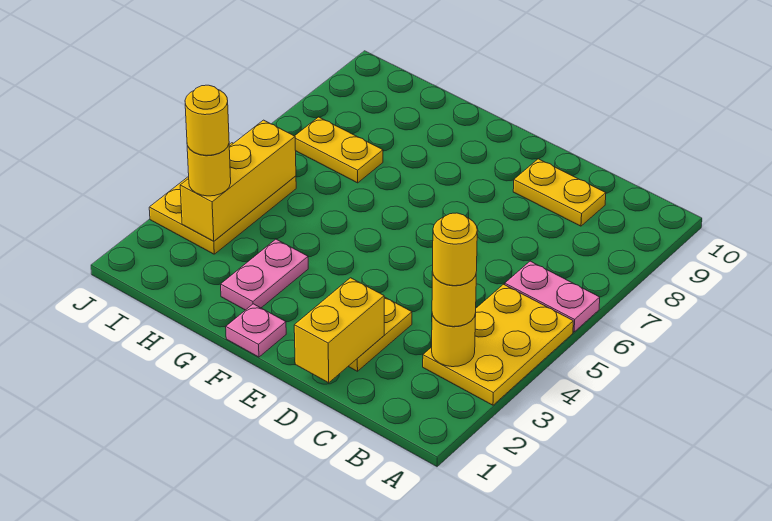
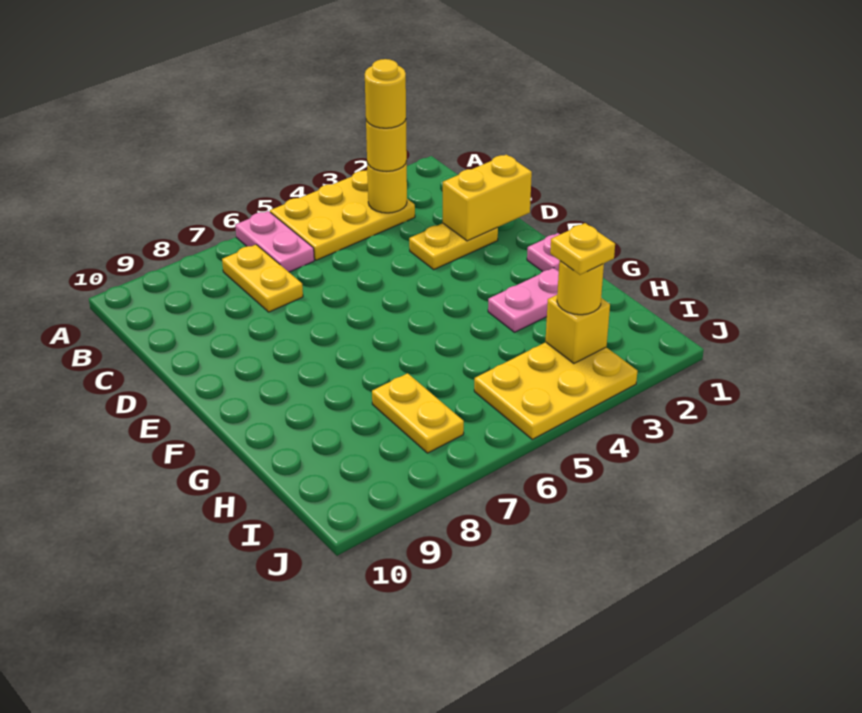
yellow 1x2 plate [513,159,606,226] -> yellow 1x2 plate moved to [222,245,303,312]
yellow 1x3 brick [180,120,296,241] -> yellow 1x1 brick [545,295,610,363]
yellow 1x1 round brick [185,85,229,155] -> yellow 1x1 plate [550,223,615,275]

